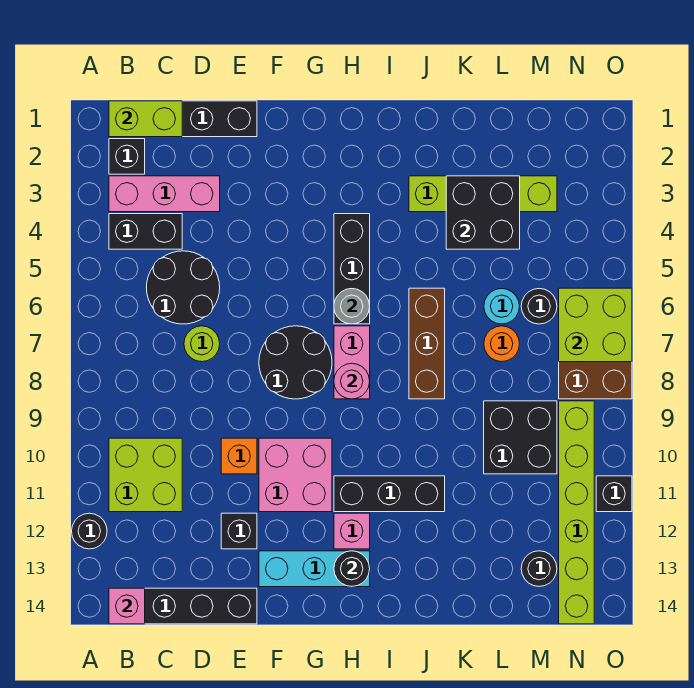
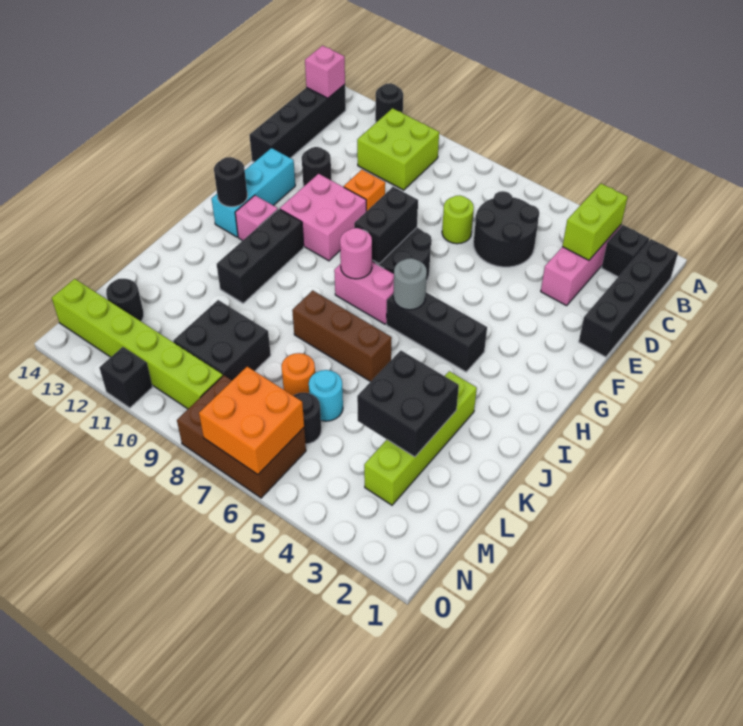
lime 1x2 brick [109,101,182,137] -> lime 1x2 brick moved to [562,184,628,260]
black 1x2 brick [109,214,182,249] -> black 1x2 brick moved to [354,187,418,264]
black 1x1 brick [221,513,257,549] -> black 1x1 round brick [302,147,331,186]
lime 2x2 brick [559,288,632,362] -> orange 2x2 brick [199,367,304,475]

